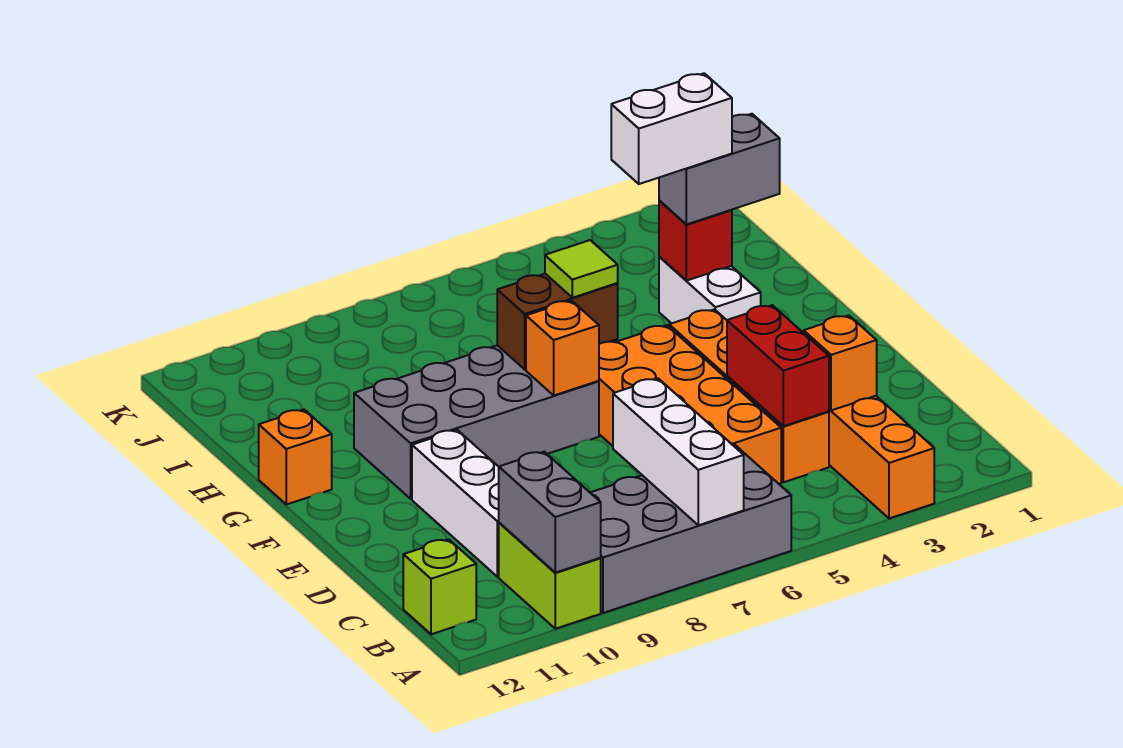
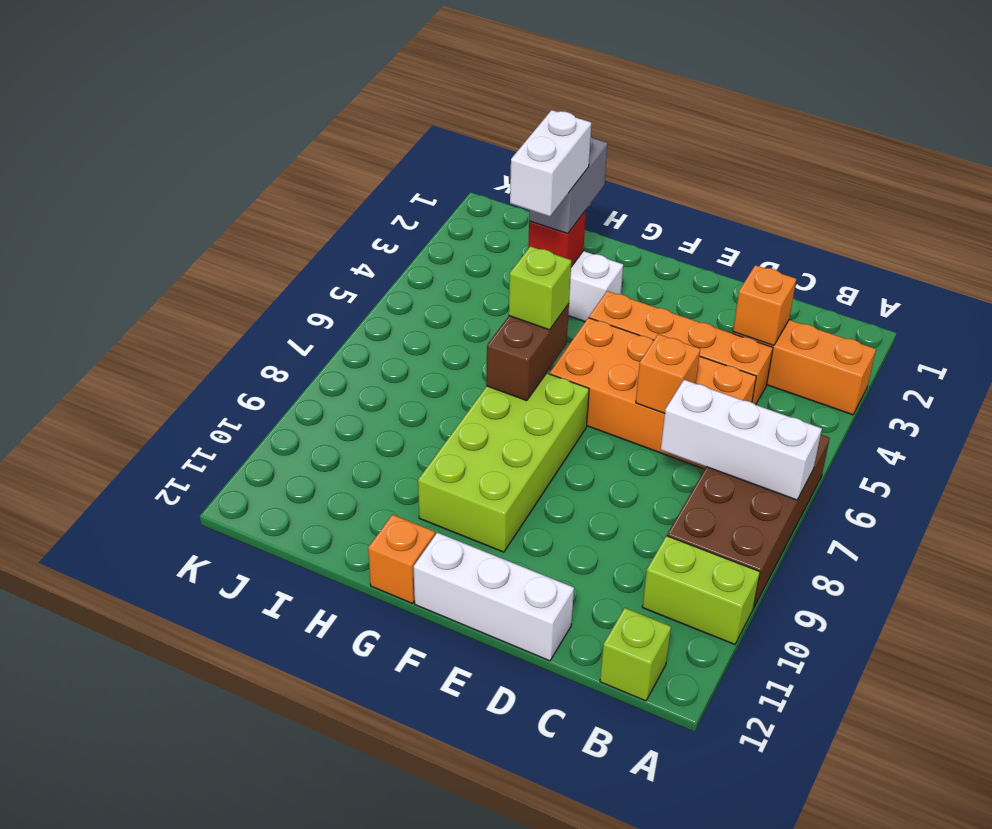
grey 2x4 brick [590,445,791,613] -> brown 2x4 brick [667,435,830,608]
grey 1x2 brick [499,452,601,573] -> none
red 1x2 brick [727,305,829,426] -> none
white 1x3 brick [412,430,499,577] -> white 1x3 brick moved to [413,533,574,661]
grey 2x4 brick [354,345,599,499] -> lime 2x4 brick [418,373,589,552]
orange 1x1 brick [526,301,599,395] -> orange 1x1 brick moved to [636,334,700,413]
lime 1x1 tile [545,240,618,298] -> lime 1x1 brick [509,246,571,330]

